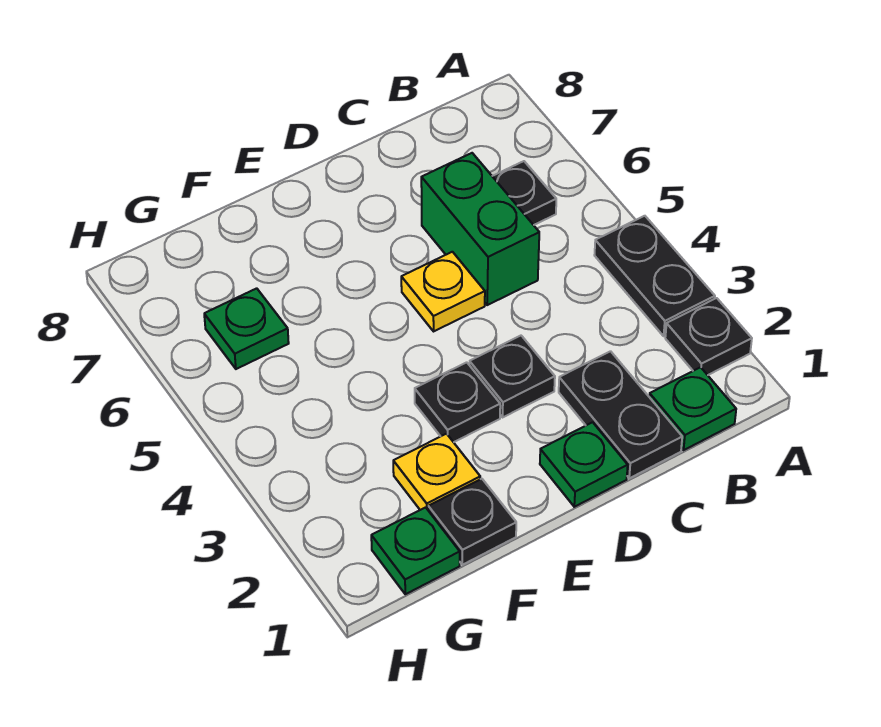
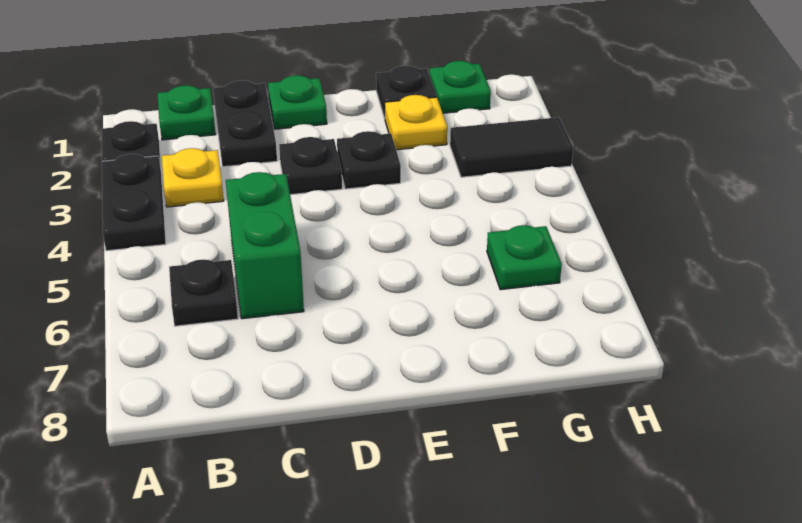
yellow 1x1 plate [401,252,485,331] -> yellow 1x1 plate moved to [162,148,224,207]
none -> black 1x2 tile [450,117,573,177]

